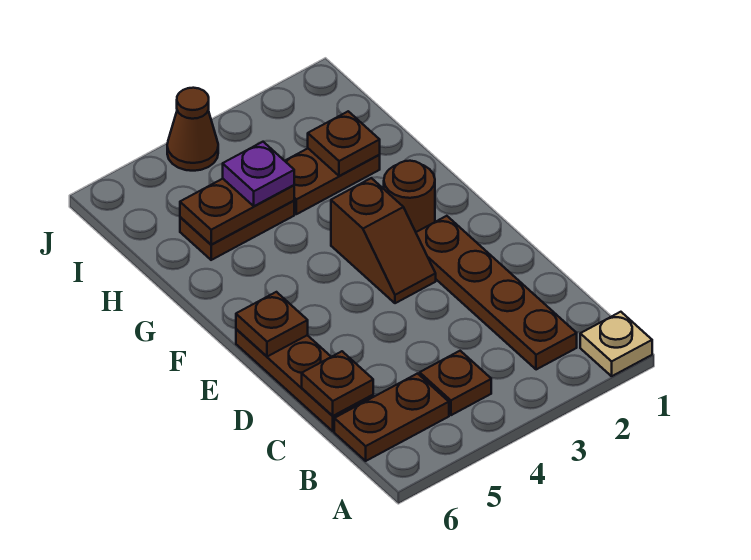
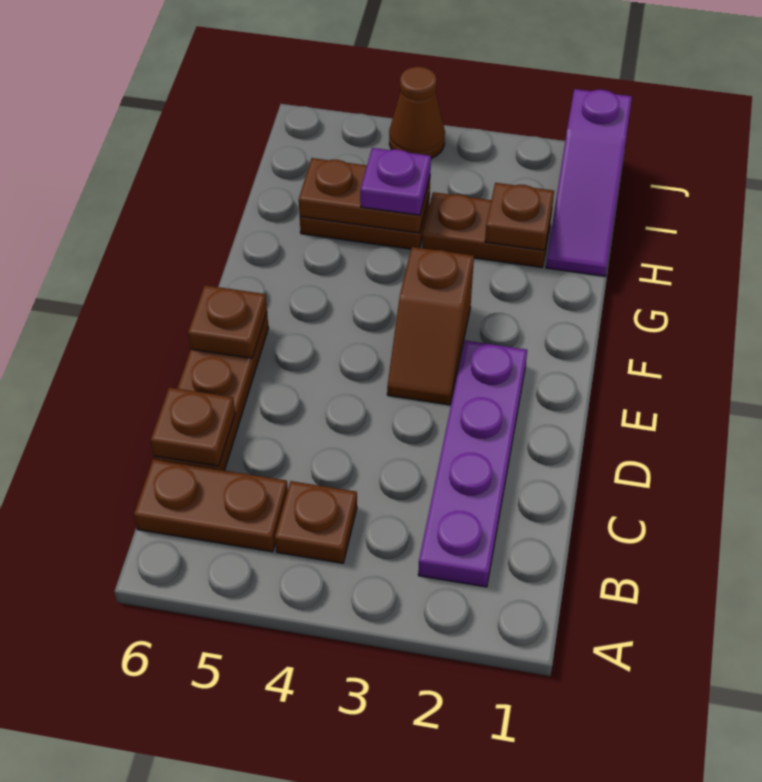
tan 1x1 plate [580,312,652,376] -> none
brown 1x4 plate [416,216,577,370] -> purple 1x4 plate [418,341,527,587]
brown 1x1 round brick [384,161,435,232] -> none
none -> purple 1x3 slope [546,89,632,276]

